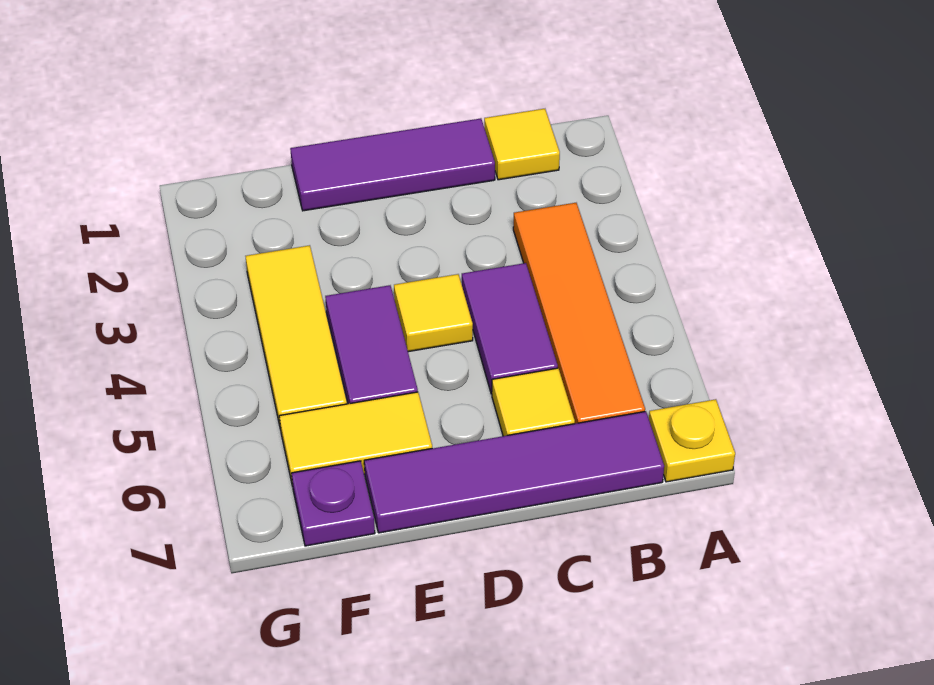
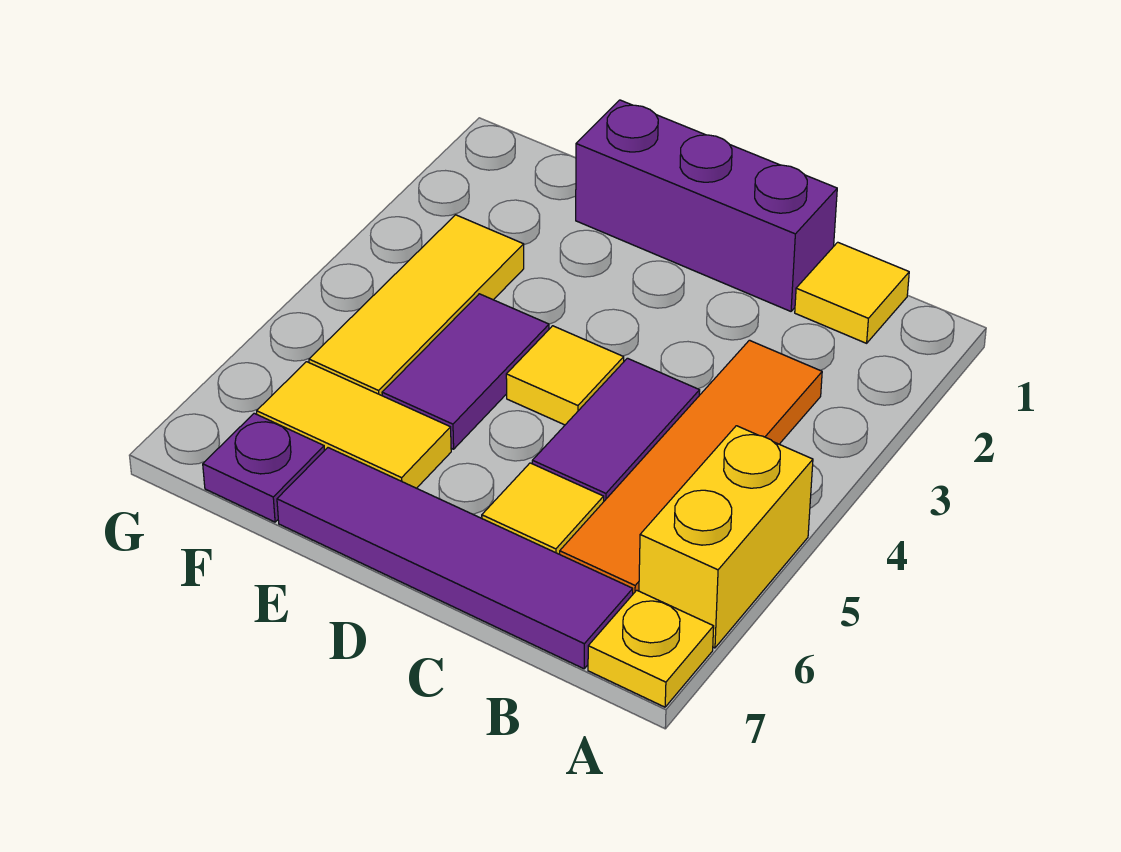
none -> yellow 1x2 brick [639,426,813,648]
purple 1x3 tile [290,118,495,211] -> purple 1x3 brick [576,100,837,311]

